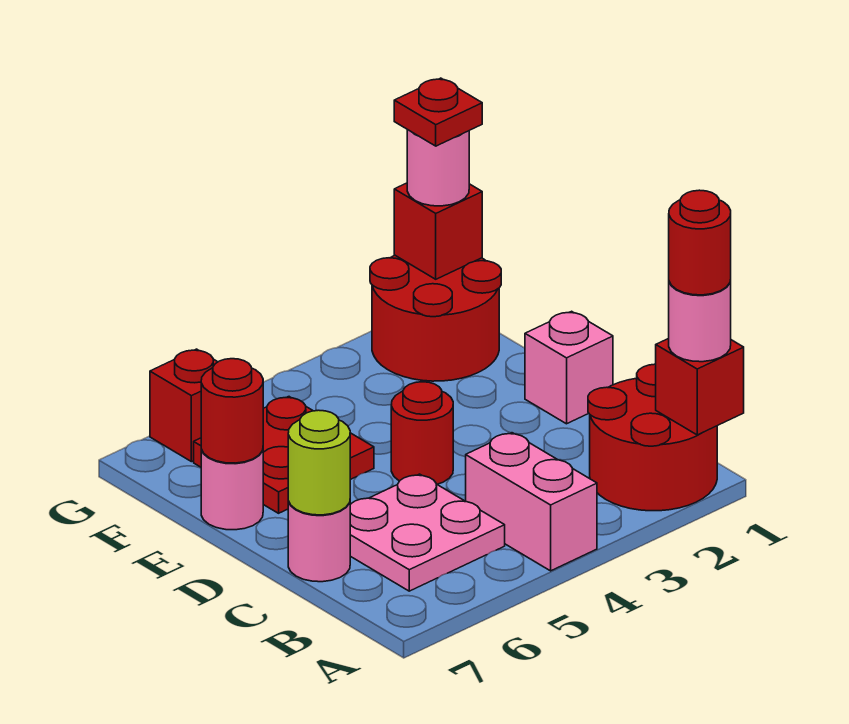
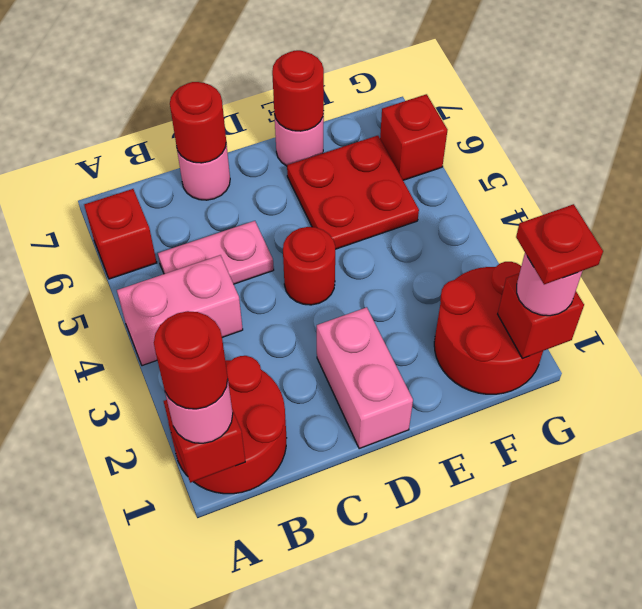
none -> red 1x1 brick [84,189,157,279]
pink 2x2 plate [350,474,505,591] -> pink 1x2 plate [158,221,274,284]
lime 1x1 round brick [288,410,350,515] -> red 1x1 round brick [170,82,226,163]
pink 1x1 brick [525,311,613,424] -> pink 1x2 brick [317,307,413,449]

